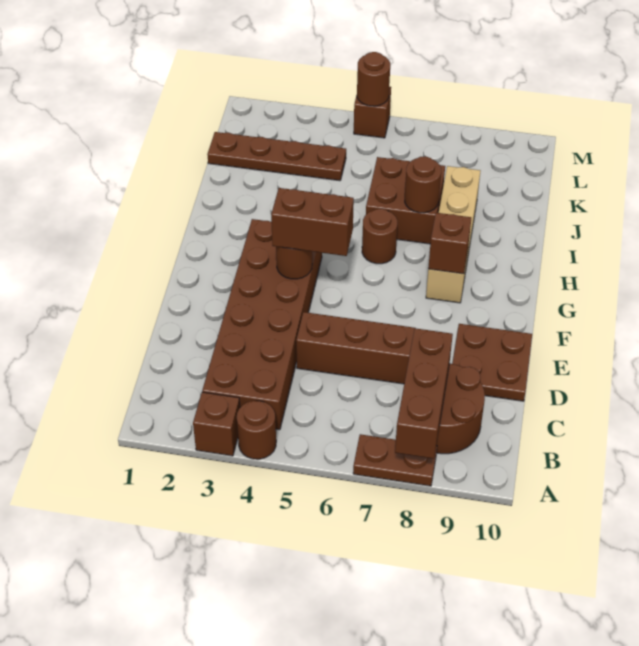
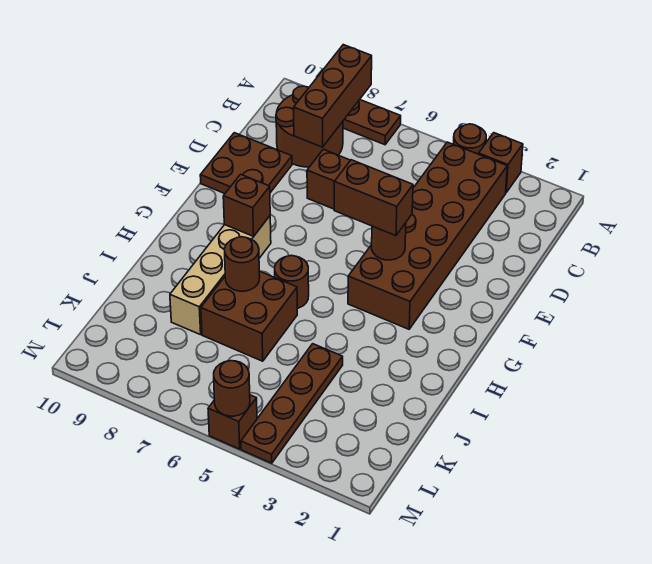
brown 1x4 plate [207,132,346,181] -> brown 1x4 plate turned to [241,344,343,463]

